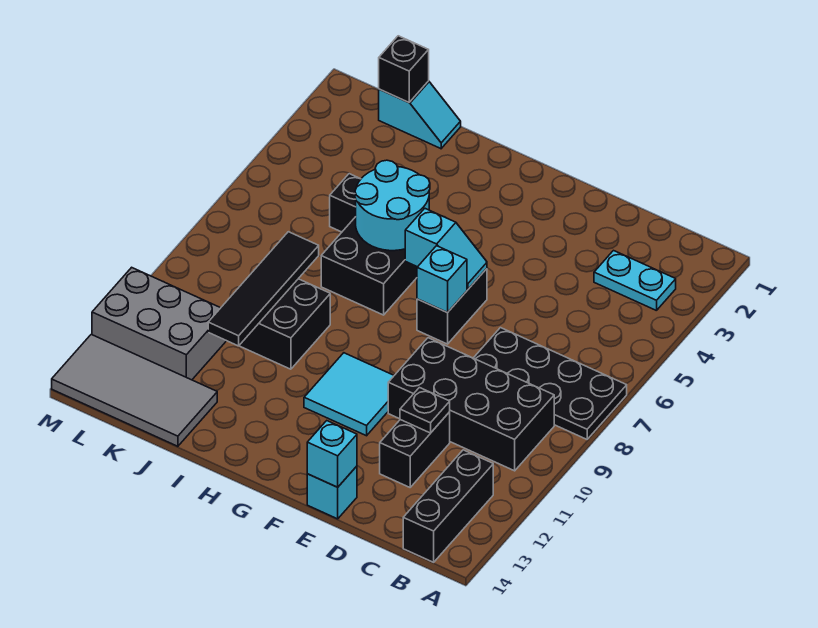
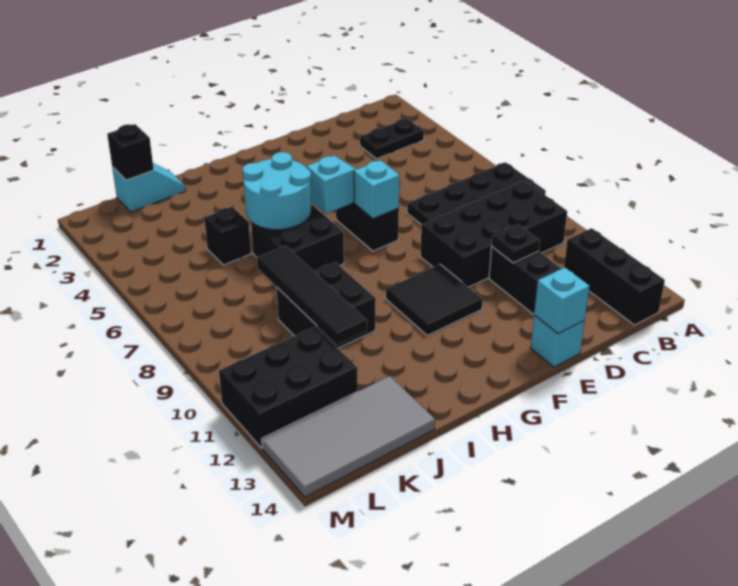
cyan 1x2 plate [594,251,676,311] -> black 1x2 plate [360,118,424,159]
cyan 2x2 tile [304,353,394,436] -> black 2x2 tile [386,264,483,336]
grey 2x3 brick [92,267,226,380] -> black 2x3 brick [219,327,358,448]

